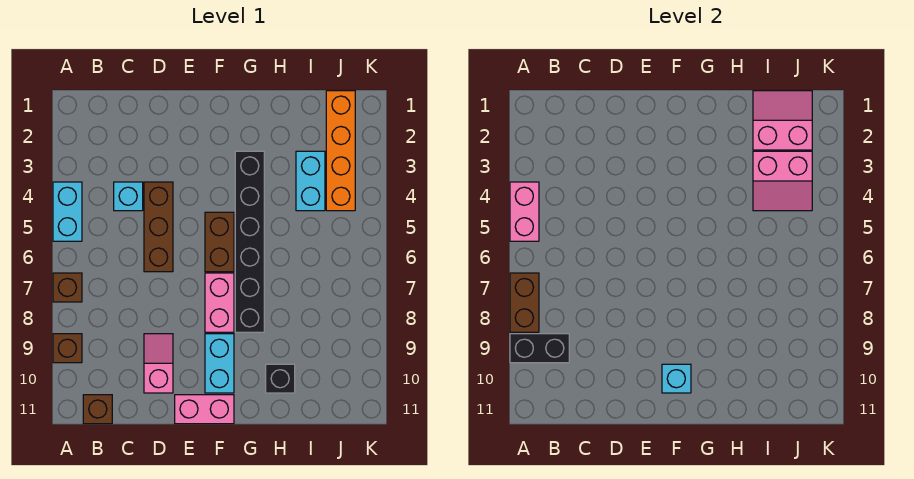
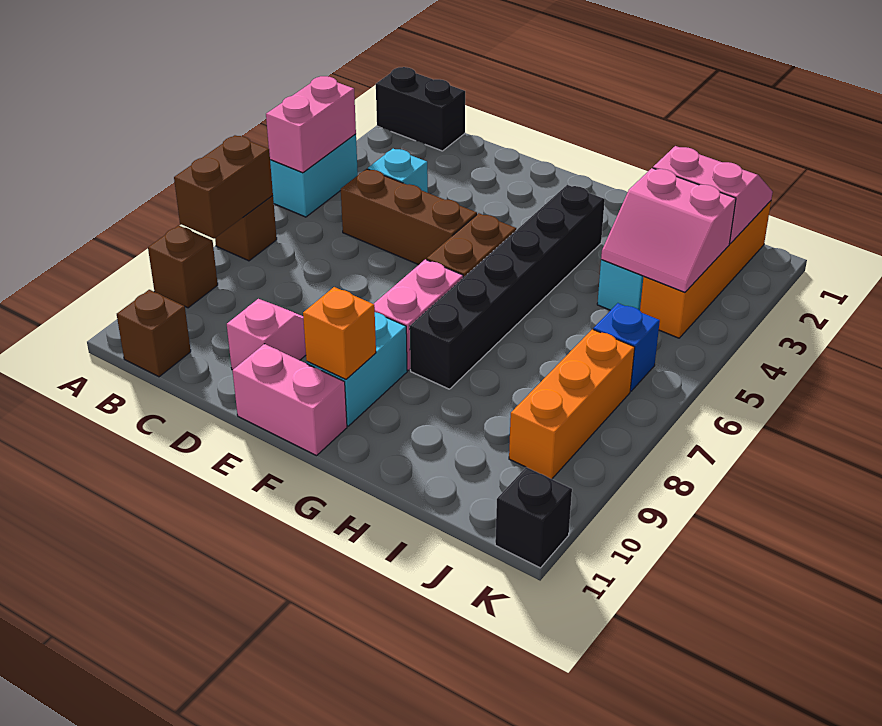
black 1x2 brick [510,334,569,363] -> black 1x2 brick moved to [376,67,465,151]
brown 1x3 brick [144,182,173,272] -> brown 1x3 brick turned to [341,169,477,265]
cyan 1x1 brick [662,364,691,393] -> orange 1x1 brick [303,287,376,379]
black 1x1 brick [266,364,295,393] -> black 1x1 brick moved to [495,467,572,568]
none -> blue 1x1 brick [593,303,660,391]
none -> orange 1x3 brick [509,329,635,479]

